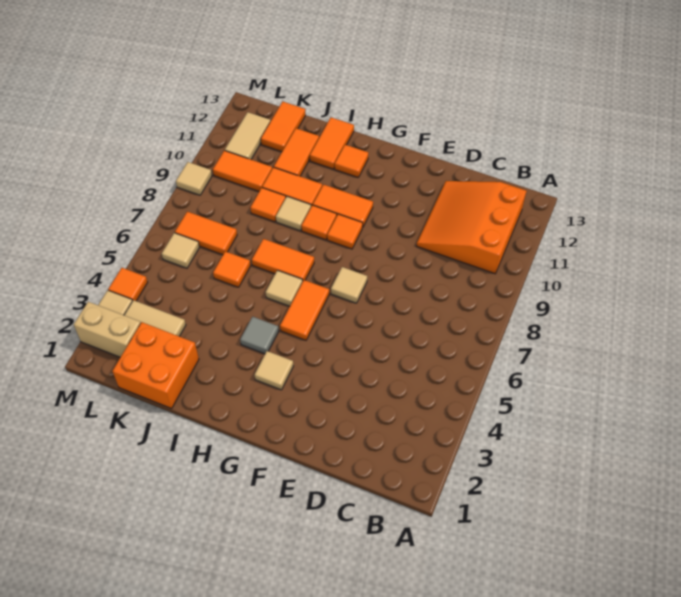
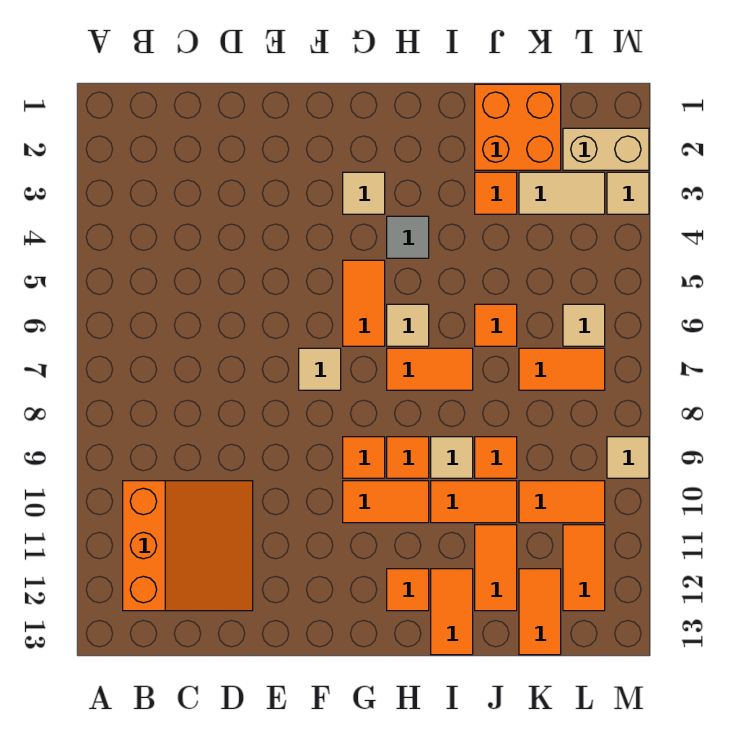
tan 1x2 tile [225,112,270,159] -> orange 1x2 tile [563,525,605,611]
orange 1x1 tile [108,268,148,301] -> orange 1x1 tile moved to [475,172,517,214]

